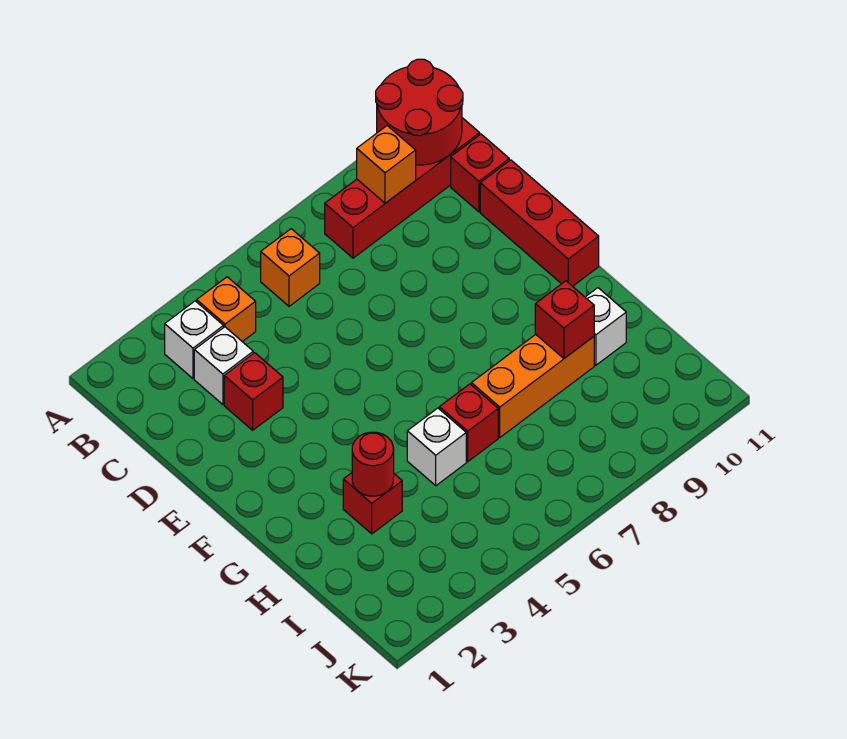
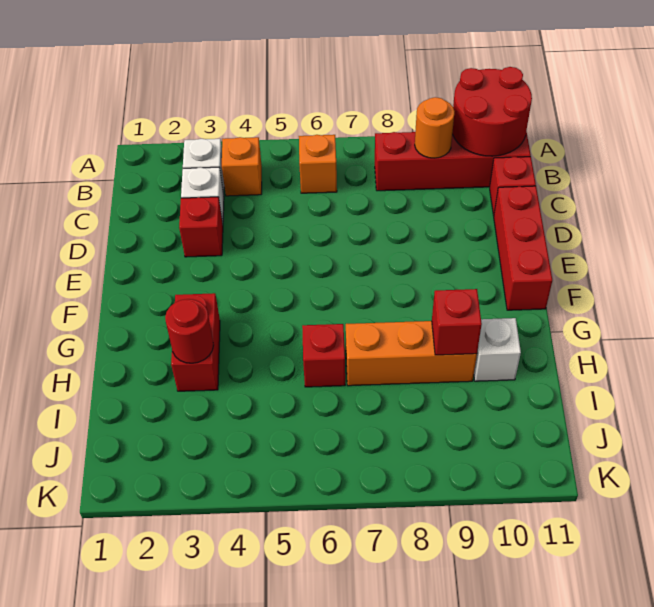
orange 1x1 brick [357,126,416,203] -> orange 1x1 round brick [415,97,455,158]
red 1x1 brick [343,473,402,534] -> red 1x2 brick [171,293,220,391]
white 1x1 brick [407,408,466,486] -> none

